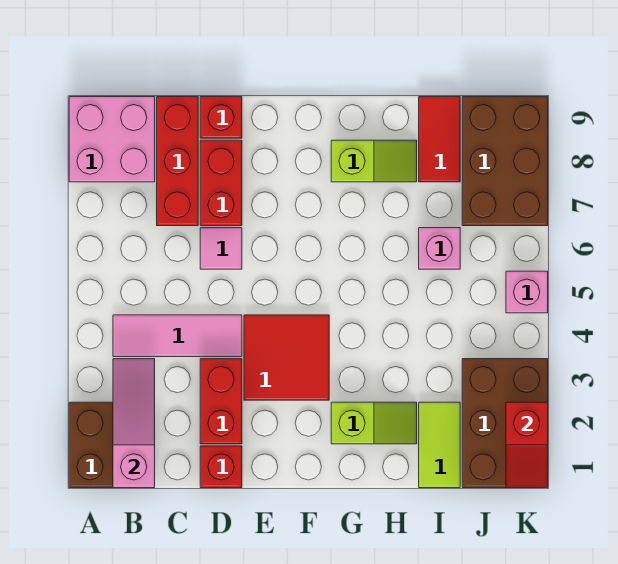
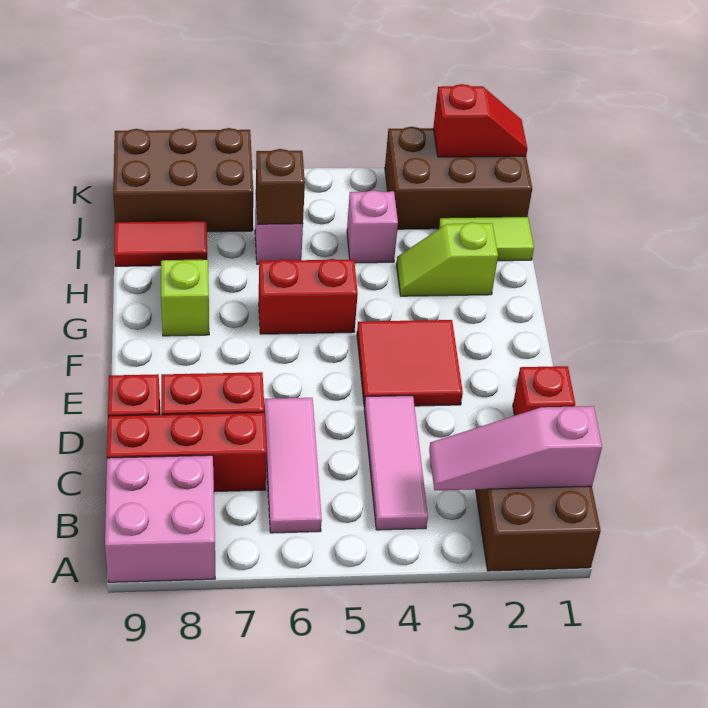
red 1x2 brick [200,359,242,444] -> red 1x2 brick moved to [259,259,358,334]
pink 1x1 tile [200,228,242,269] -> pink 1x3 tile [264,398,322,533]
lime 1x2 slope [331,402,417,444] -> lime 1x2 slope turned to [397,222,498,296]
none -> brown 1x1 brick [256,149,305,224]
pink 1x1 brick [506,271,548,313] -> pink 1x1 brick moved to [347,190,398,263]

